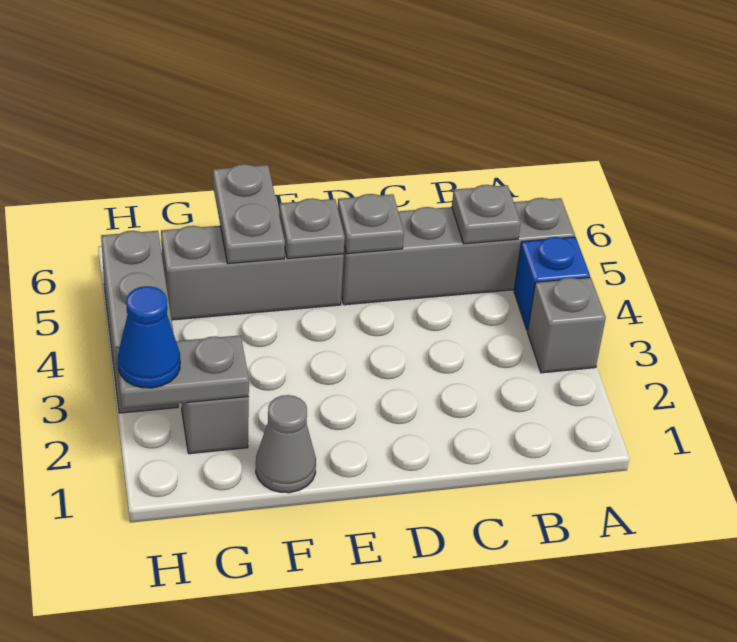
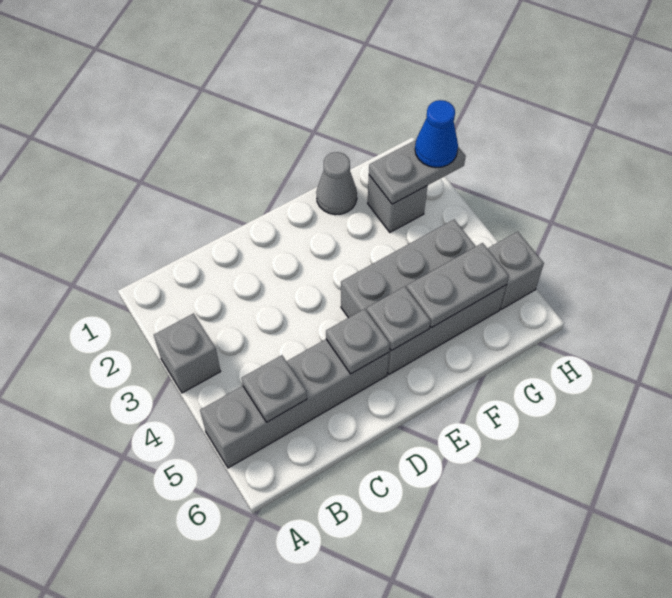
blue 1x1 brick [514,237,590,330] -> none
grey 1x3 brick [161,226,344,320] -> grey 2x3 brick [341,220,506,374]
grey 1x2 plate [213,164,285,264] -> grey 1x2 plate turned to [407,243,509,328]
grey 1x3 brick [101,231,178,413] -> grey 1x1 brick [487,232,544,309]

